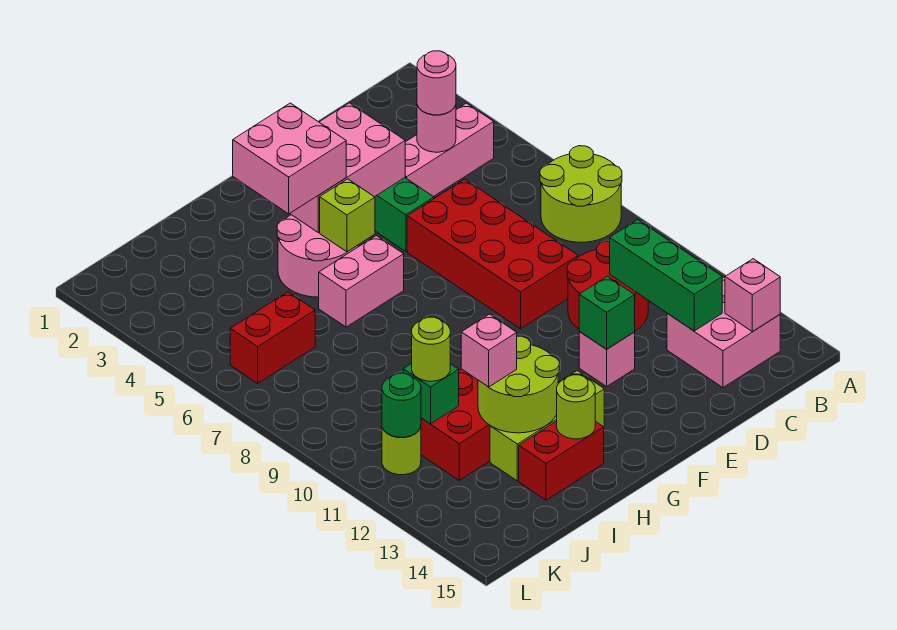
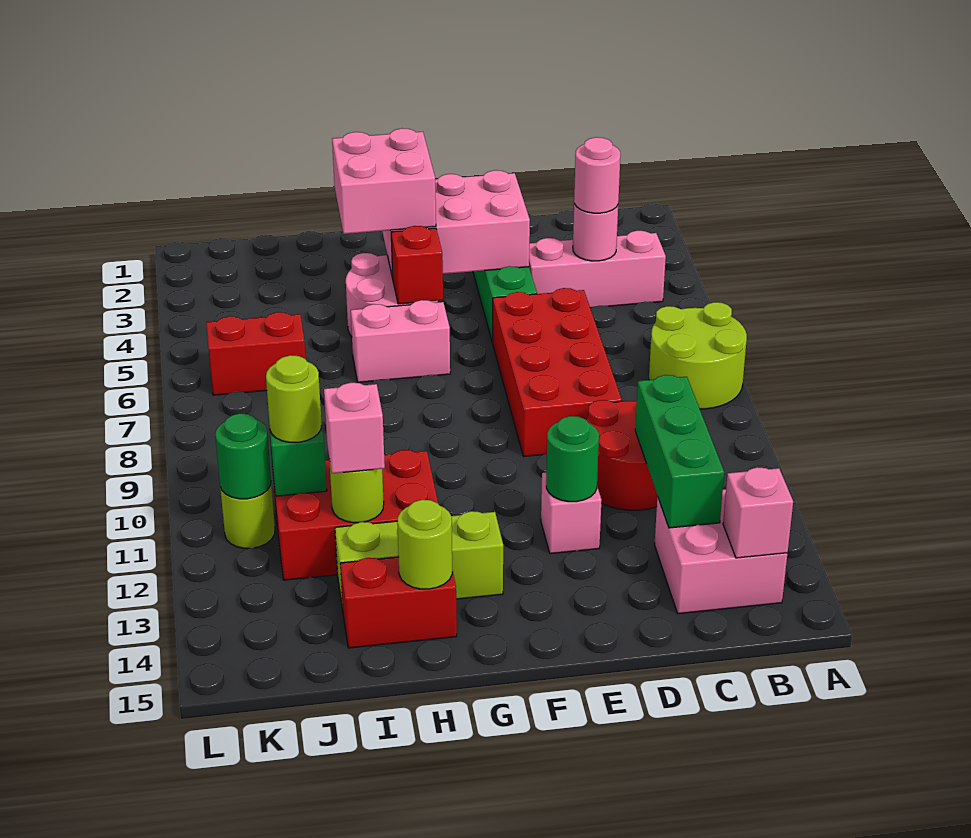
green 1x1 brick [579,276,635,349] -> green 1x1 round brick [546,416,599,502]
lime 1x1 brick [320,179,375,252] -> red 1x1 brick [391,226,443,304]
lime 2x2 round brick [478,336,559,433] -> lime 1x1 round brick [329,459,384,523]

